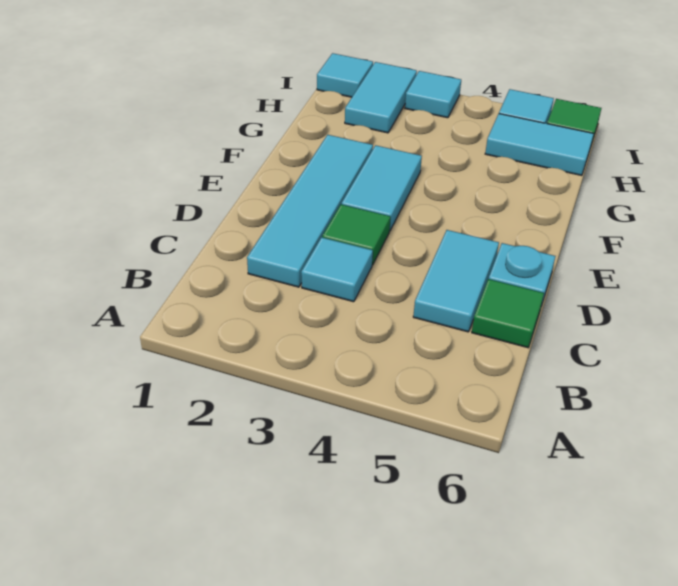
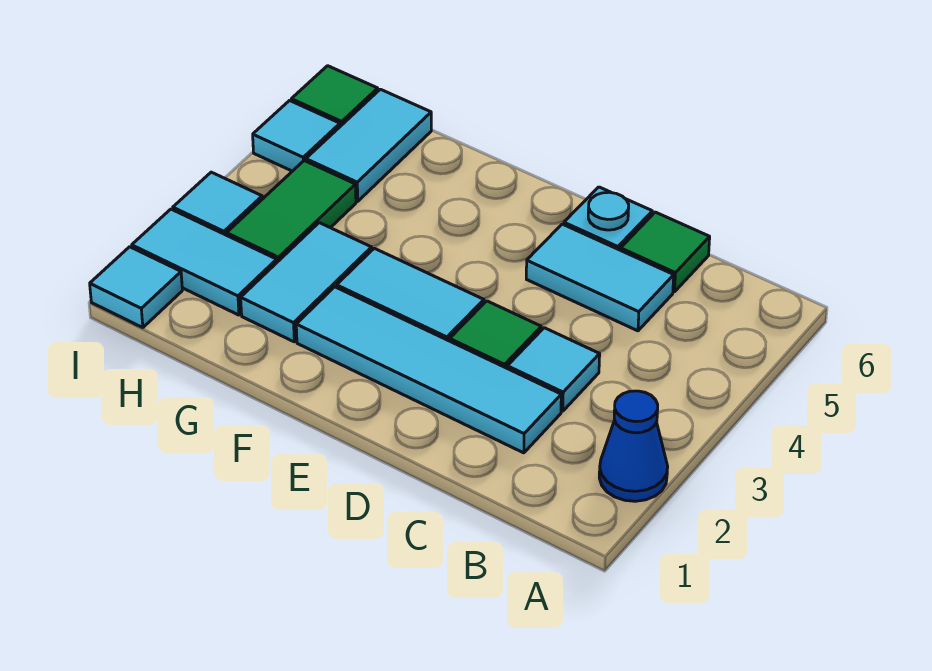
none -> blue 1x1 cone [599,391,668,501]
none -> cyan 1x2 tile [241,223,372,342]
none -> green 1x2 tile [227,161,356,262]

